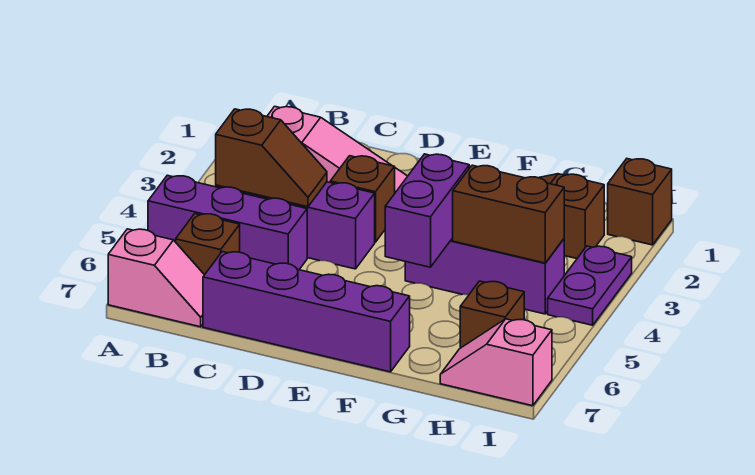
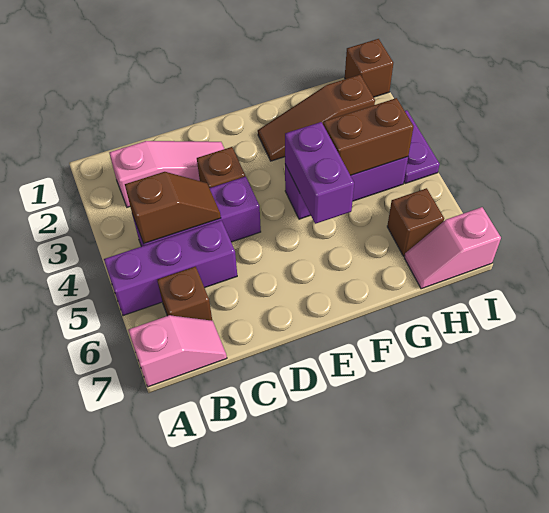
purple 1x4 brick [203,252,410,372] -> none

